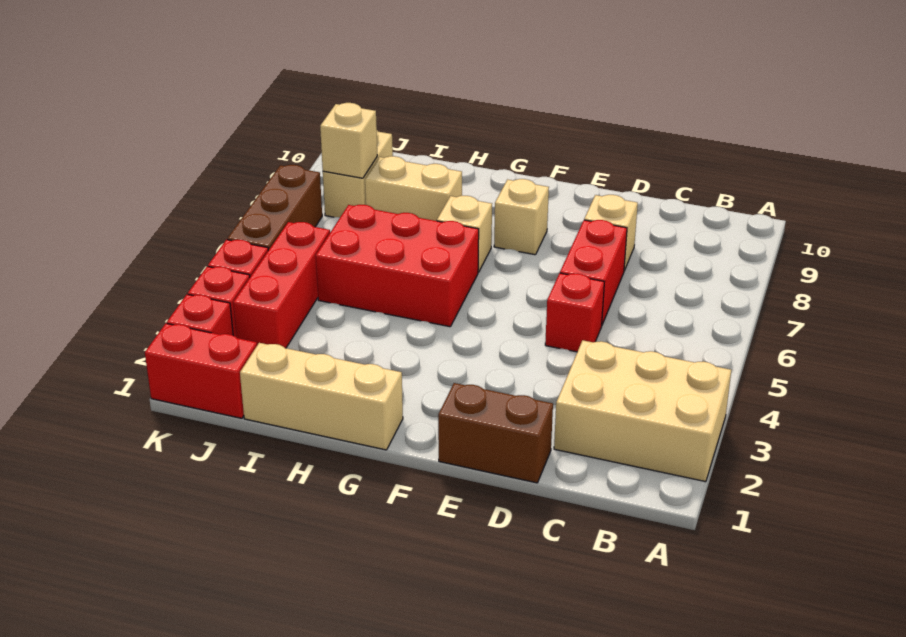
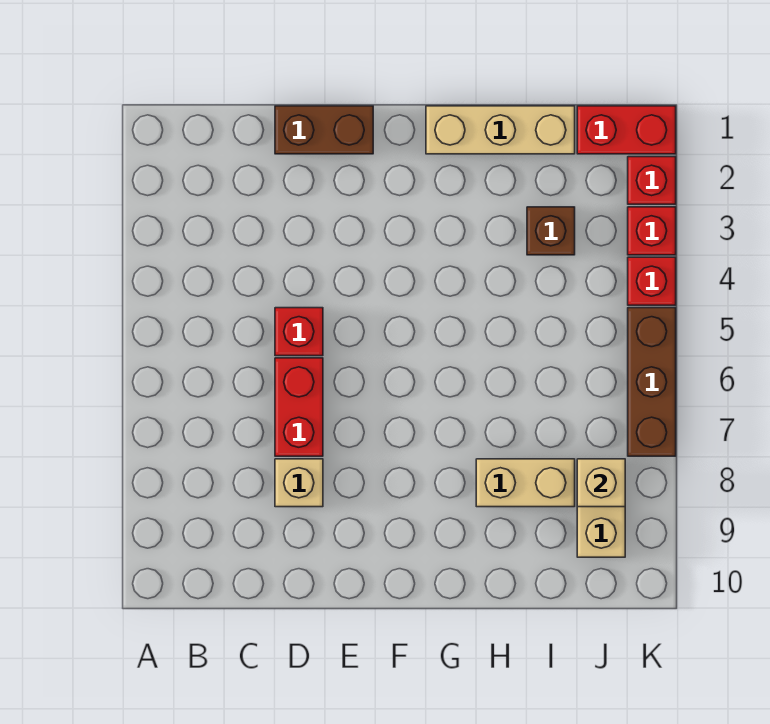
tan 2x3 brick [554,340,731,482] -> none
tan 1x1 brick [494,179,549,255] -> none
red 2x3 brick [316,205,479,327] -> none
tan 1x1 brick [437,196,492,272] -> none
none -> brown 1x1 brick [527,207,575,255]
red 1x3 brick [233,222,330,348] -> none

